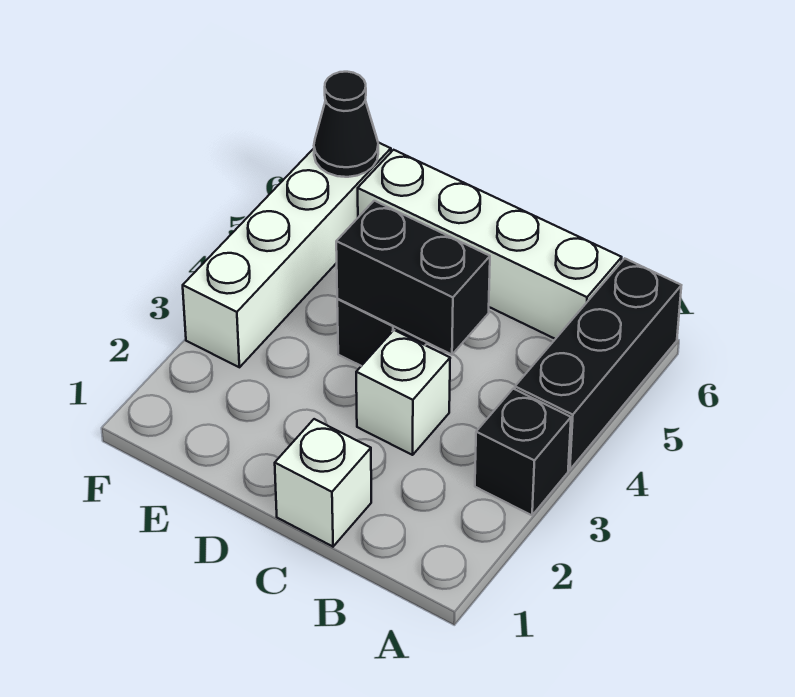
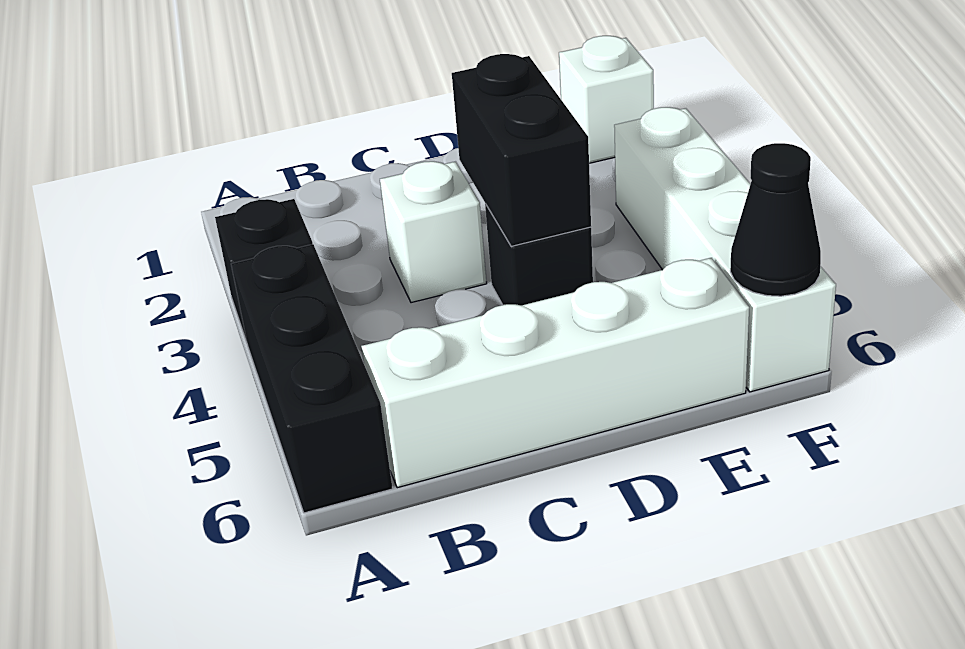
white 1x1 brick [275,419,371,547] -> white 1x1 brick moved to [559,36,654,163]
black 1x2 brick [336,201,490,355] -> black 1x2 brick turned to [452,54,591,246]

